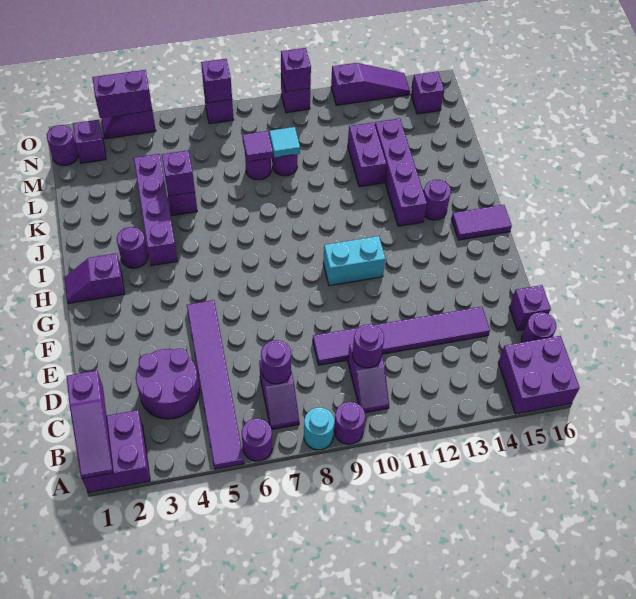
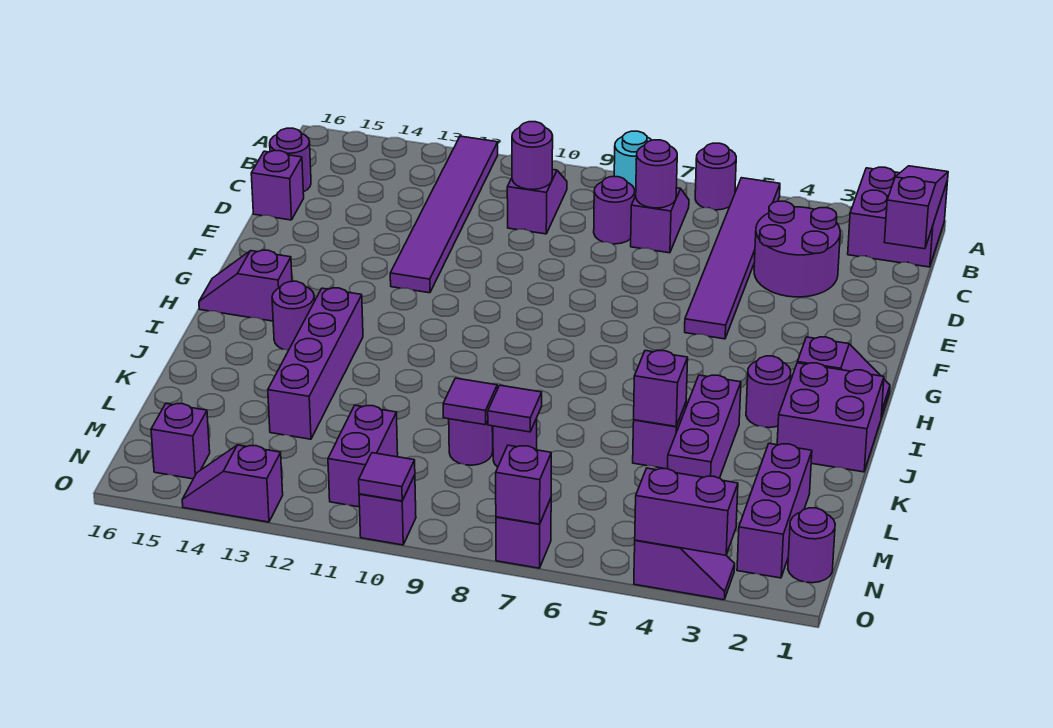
purple 1x1 round brick [334,402,365,444] -> purple 1x1 round brick moved to [594,177,635,244]
purple 2x2 brick [498,336,580,414] -> purple 2x2 brick moved to [777,363,884,472]
purple 1x6 tile [313,307,490,365] -> purple 1x6 tile turned to [390,136,498,293]
cyan 1x2 brick [323,236,385,286] -> none
purple 1x2 tile [451,205,512,240] -> purple 1x2 slope [199,250,292,321]
purple 1x4 brick [134,154,178,266] -> purple 1x3 brick [667,375,741,478]
purple 1x2 brick [348,122,386,187] -> purple 1x2 brick moved to [328,405,398,507]
cyan 1x1 tile [269,127,300,157] -> purple 1x1 tile [443,378,497,425]
purple 1x1 brick [73,120,106,163] -> purple 1x3 brick [737,443,812,578]
purple 1x1 brick [281,48,311,92] -> purple 1x1 tile [359,453,415,501]
purple 1x3 slope [331,63,410,105] -> purple 1x2 slope [182,445,283,522]

